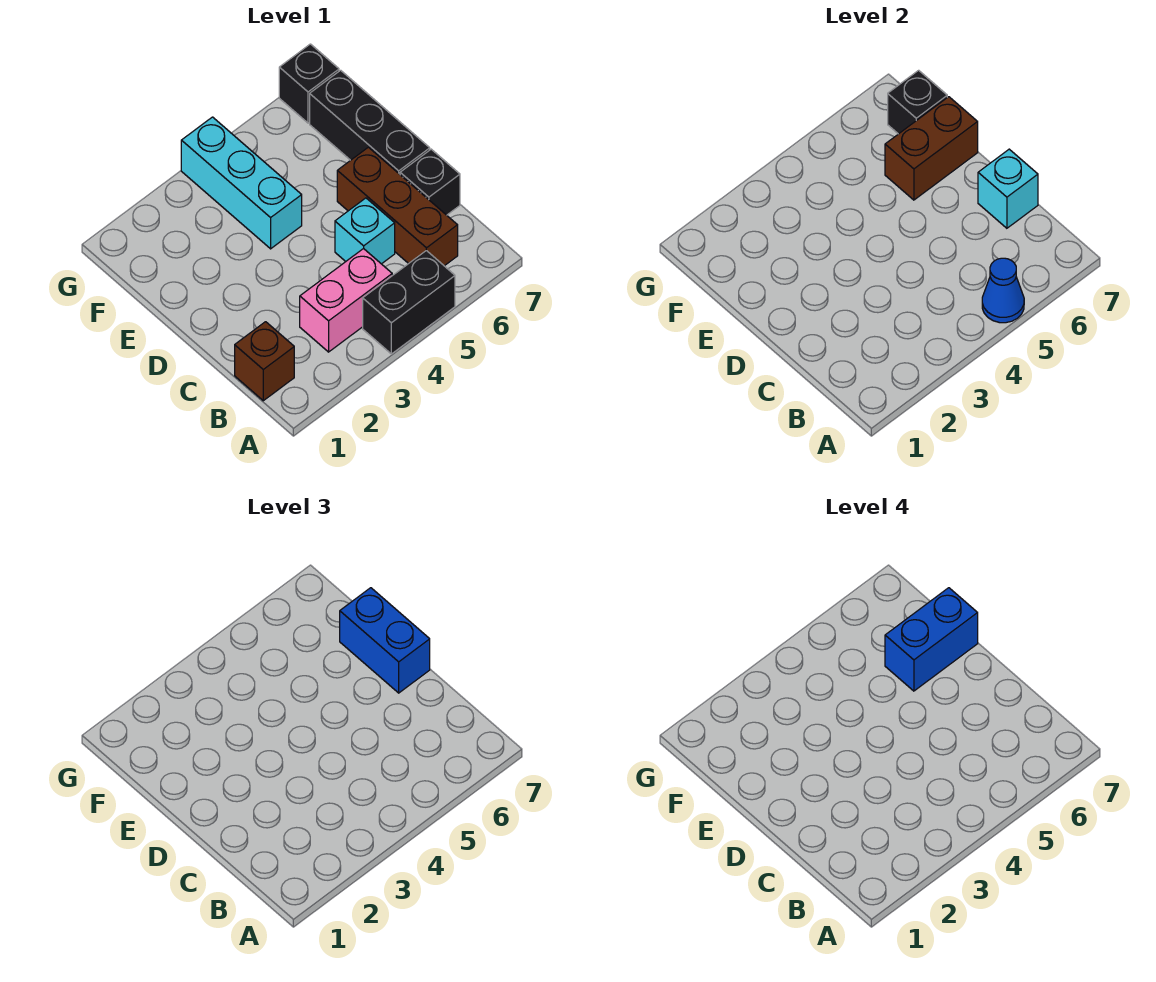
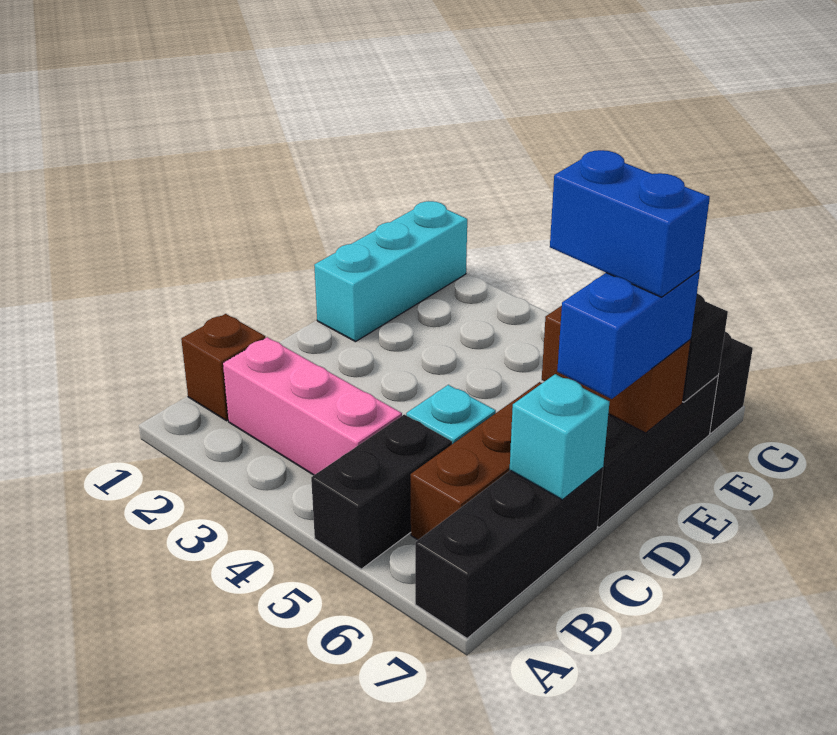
black 1x2 brick [363,251,455,354] -> black 1x2 brick turned to [311,414,452,569]
blue 1x1 cone [982,258,1024,323] -> none
pink 1x2 brick [300,248,392,352] -> pink 1x3 brick [223,337,402,475]
black 1x1 brick [400,149,460,215] -> black 1x3 brick [415,468,603,638]
cyan 1x3 brick [181,117,302,249] -> cyan 1x3 brick moved to [314,201,467,342]

